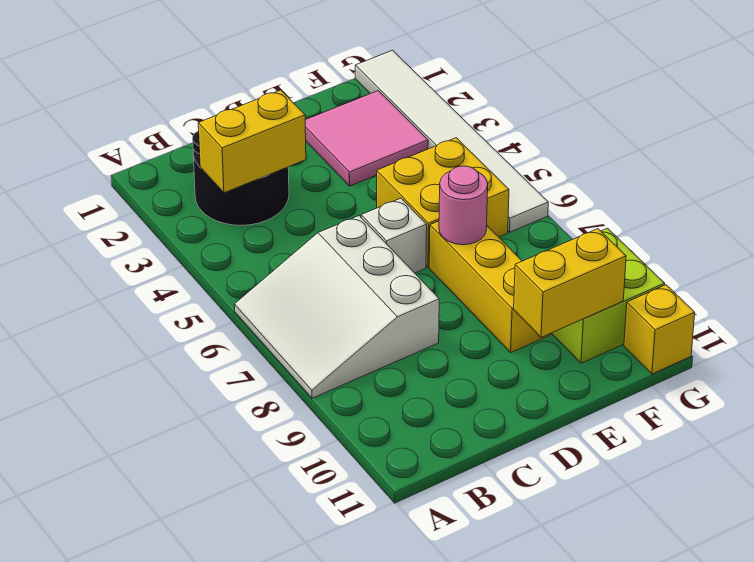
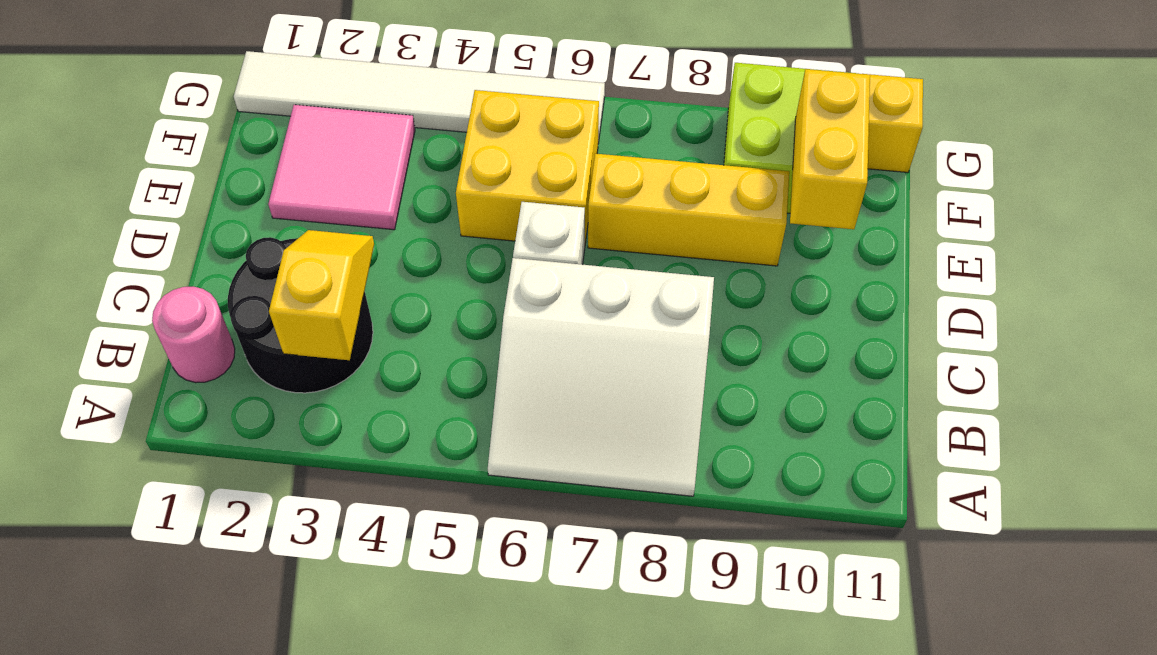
yellow 1x2 brick [198,90,306,193] -> yellow 1x2 slope [269,230,374,360]
pink 1x1 round brick [439,166,488,245] -> pink 1x1 round brick moved to [152,287,235,383]

